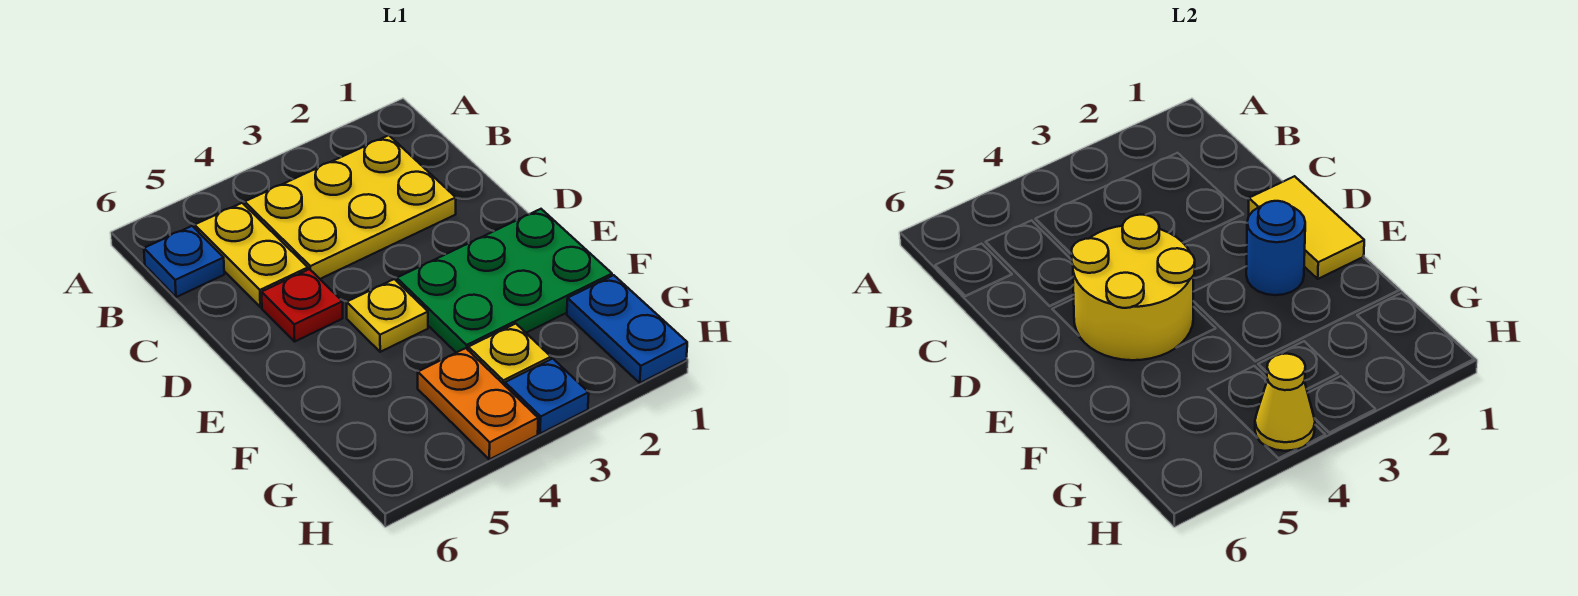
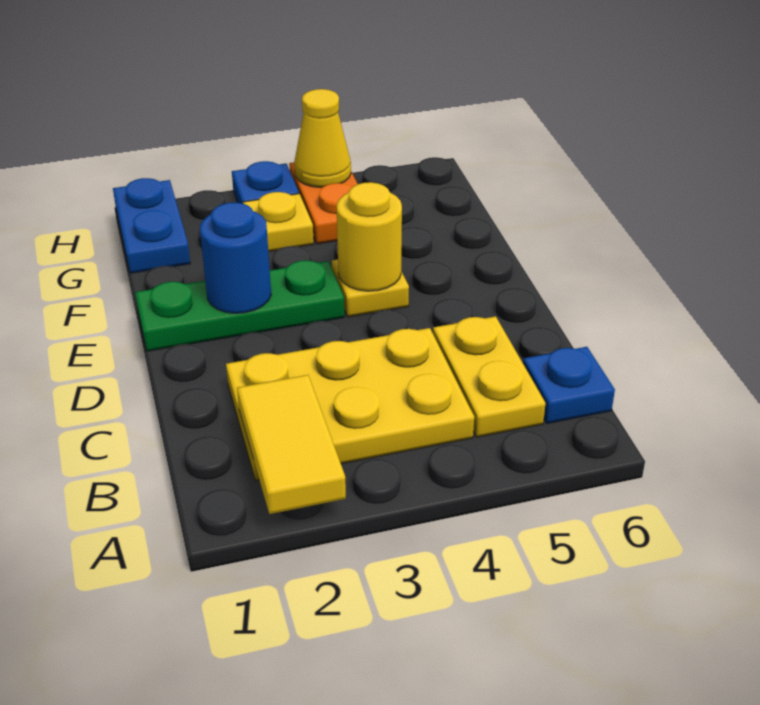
yellow 1x2 tile [1249,176,1364,279] -> yellow 1x2 tile moved to [237,375,346,514]
yellow 2x2 round brick [1071,215,1195,360] -> yellow 1x1 round brick [337,182,402,291]
red 1x1 plate [262,269,343,341] -> none
green 2x3 plate [397,209,612,353] -> green 1x3 plate [135,261,344,351]

